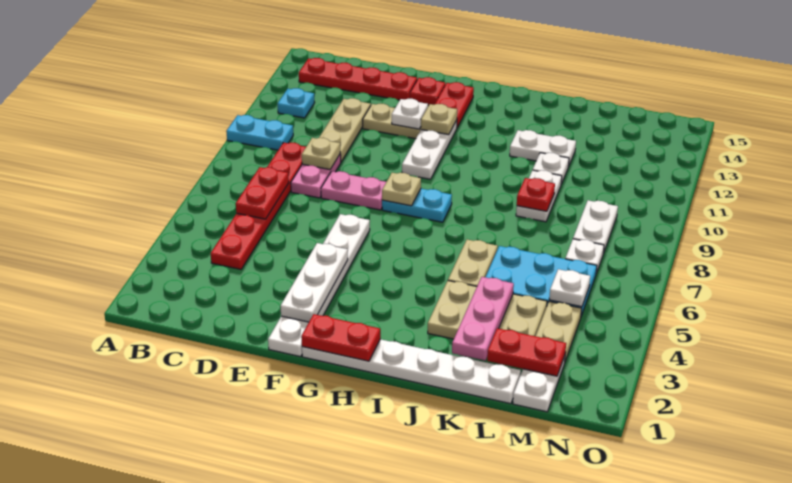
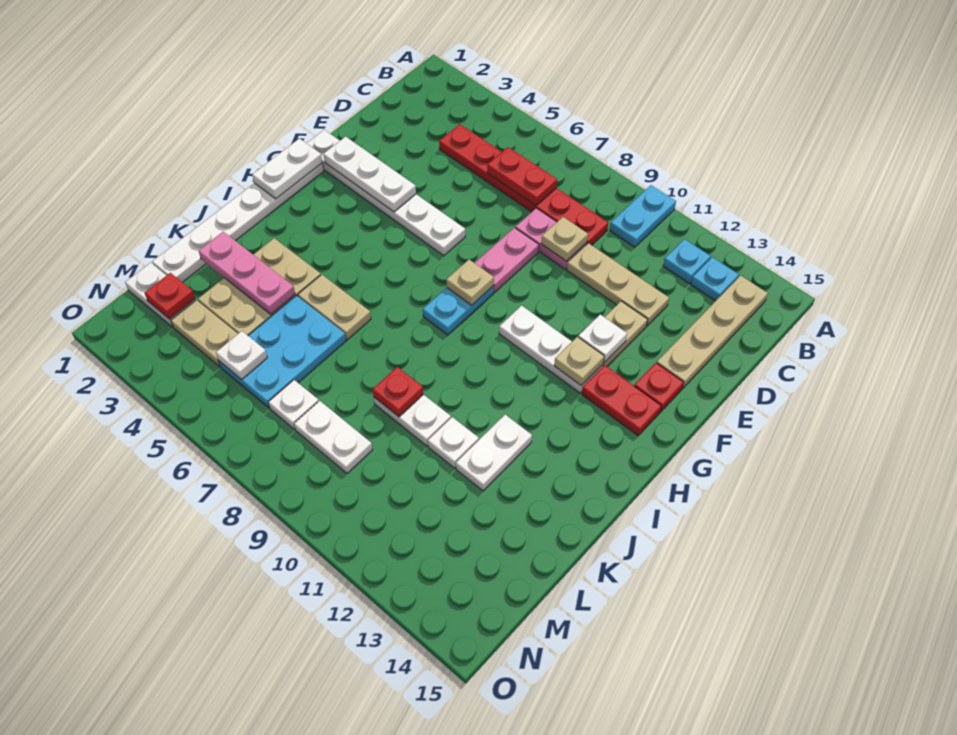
none -> cyan 1x1 plate [691,257,739,301]
red 1x4 plate [299,58,417,100] -> tan 1x4 plate [657,276,768,388]
red 1x2 plate [301,314,380,361] -> white 1x2 plate [252,138,322,199]
red 1x2 plate [487,328,566,376] -> red 1x1 plate [145,273,195,319]

